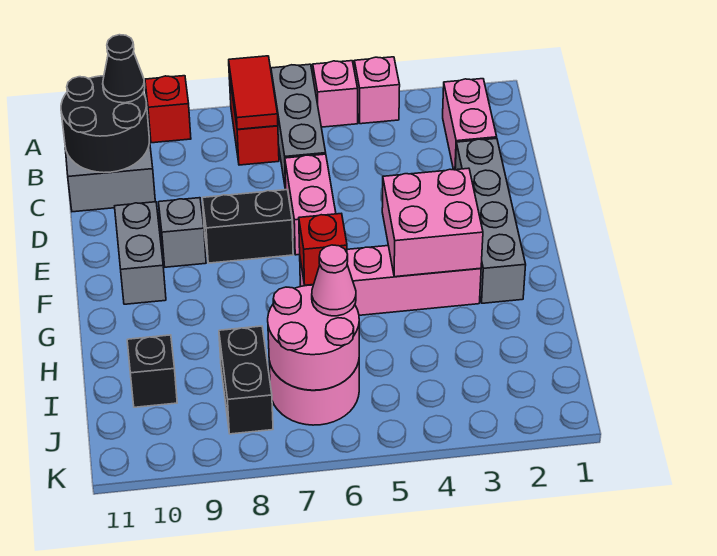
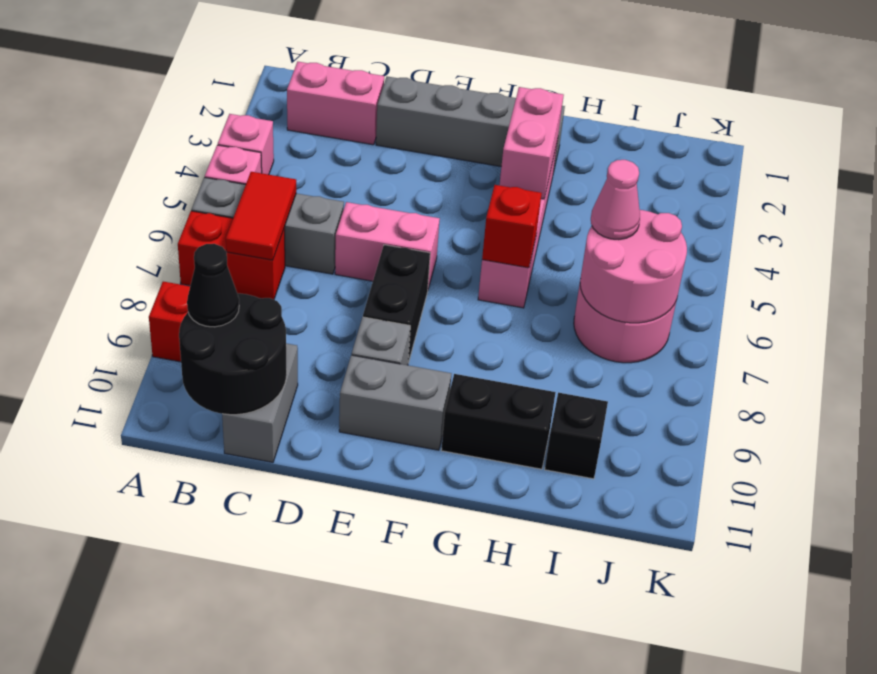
red 1x2 tile [229,56,278,129] -> red 1x2 tile turned to [226,172,296,260]
pink 2x2 brick [382,168,483,277] -> pink 1x2 brick [500,87,564,199]
black 1x2 brick [219,326,273,434] -> black 1x2 brick moved to [441,374,556,469]

